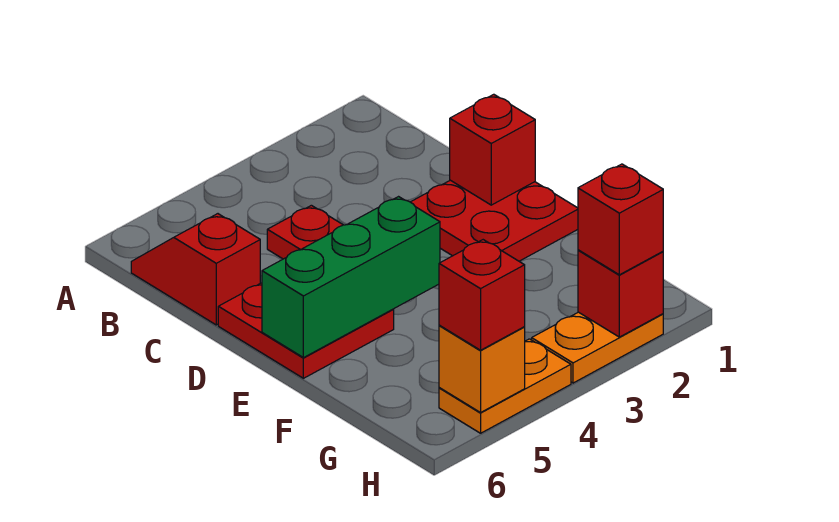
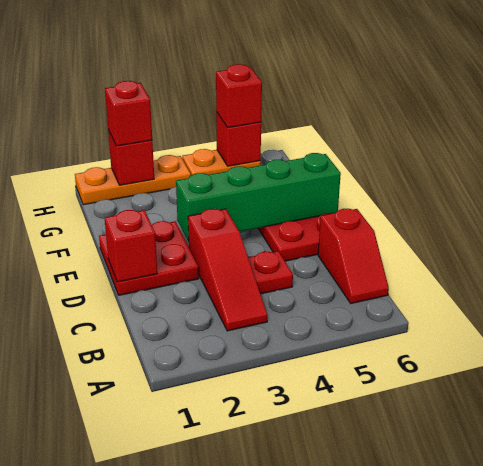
none -> red 1x3 slope [188,209,267,331]
green 1x3 brick [262,197,440,358] -> green 1x4 brick [176,153,341,242]
orange 1x2 plate [532,312,663,383] -> orange 1x3 plate [75,155,191,205]
orange 1x1 brick [439,325,525,413] -> red 1x1 brick [216,112,261,166]

